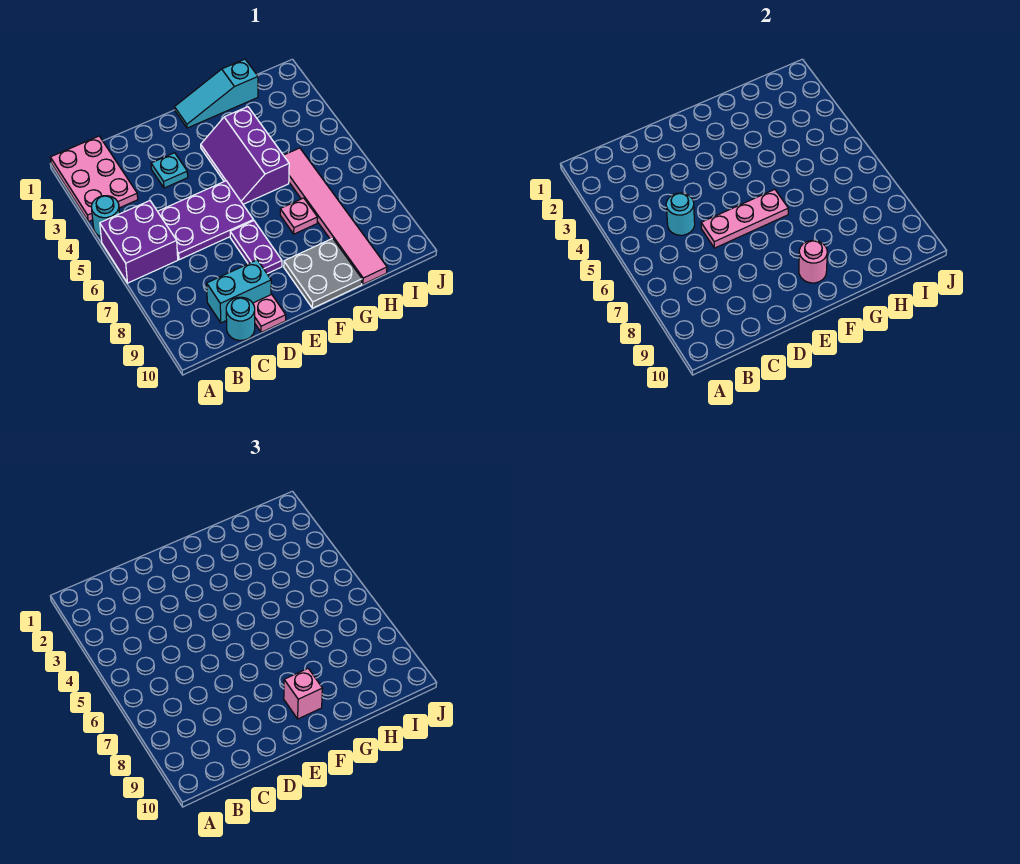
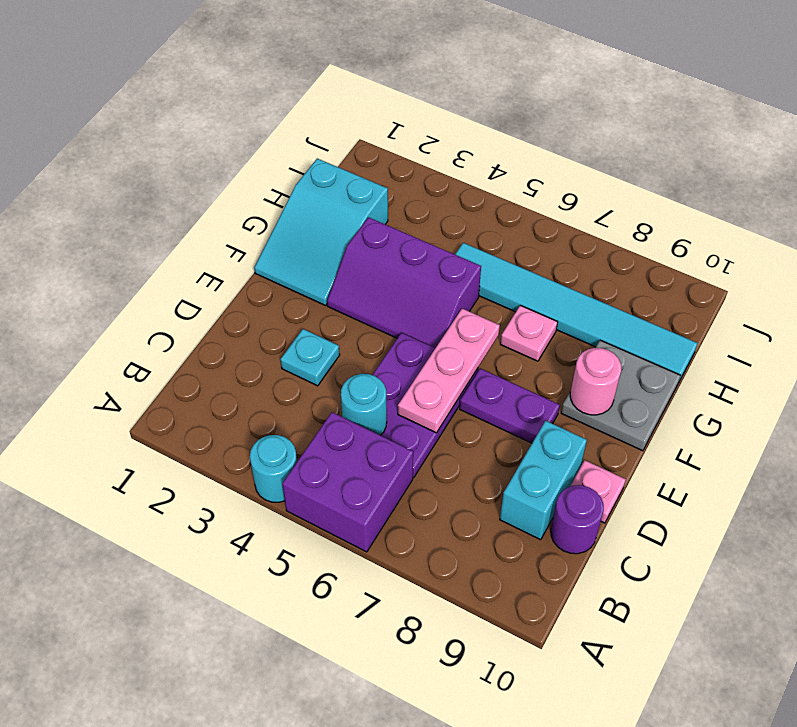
pink 2x3 plate [50,136,138,221] -> none
cyan 1x1 round brick [226,297,255,340] -> purple 1x1 round brick [551,485,604,554]
cyan 1x3 slope [175,59,258,128] -> cyan 2x3 slope [254,159,388,305]
pink 1x1 brick [284,669,323,719] -> none
pink 1x6 tile [284,148,387,284] -> cyan 1x6 tile [455,243,697,381]

